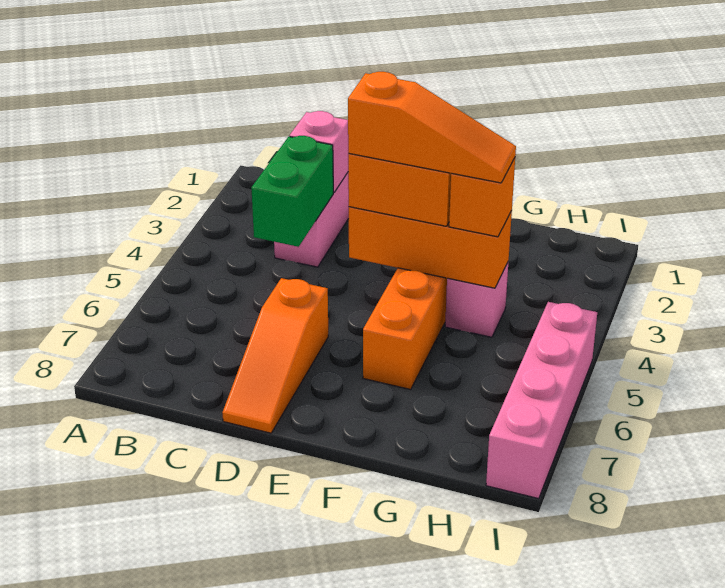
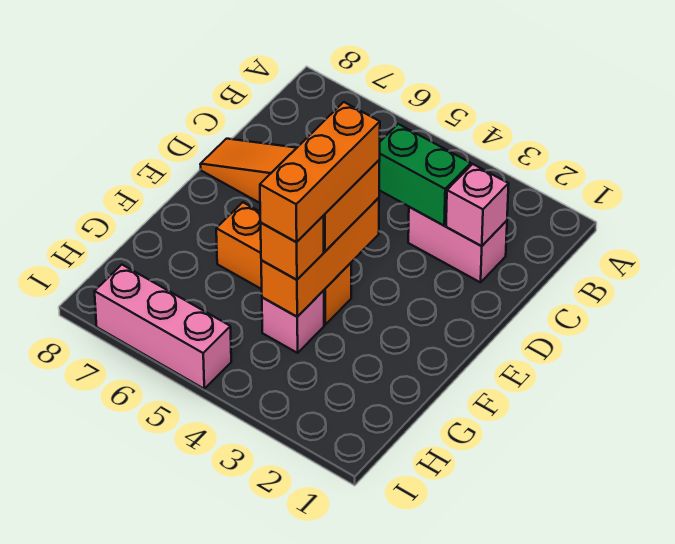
orange 1x3 slope [348,72,516,183] -> orange 1x3 brick [260,102,380,242]
pink 1x4 brick [486,302,597,499] -> pink 1x3 brick [95,265,231,389]

